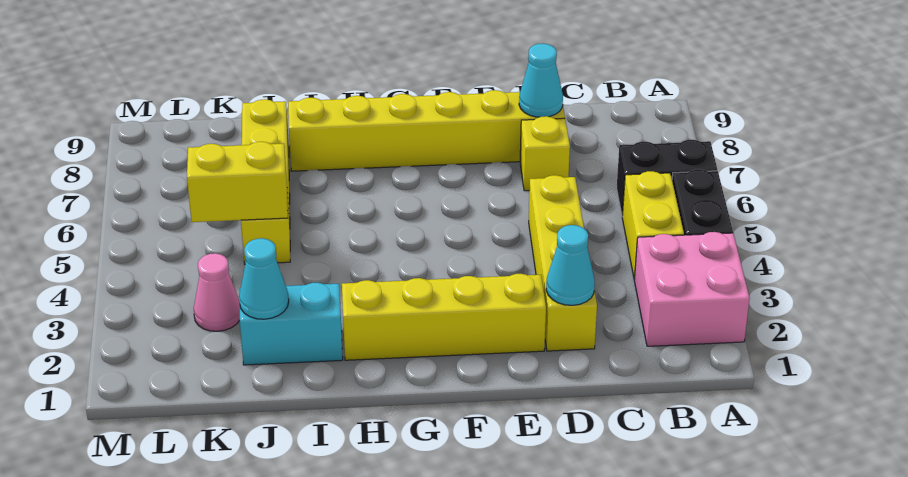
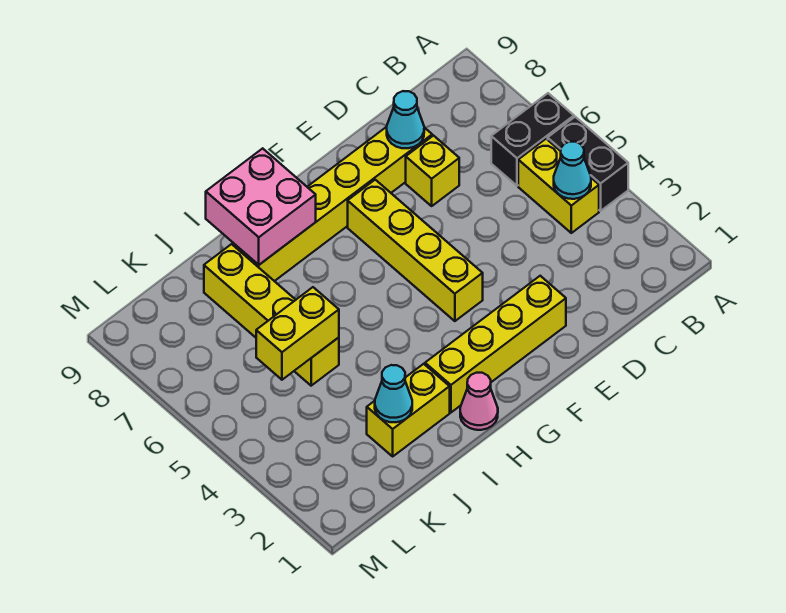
pink 2x2 brick [634,232,750,346] -> pink 2x2 brick moved to [206,148,316,265]
yellow 1x4 brick [529,175,597,351] -> yellow 1x4 brick moved to [348,180,483,321]
cyan 1x1 cone [546,225,595,305] -> cyan 1x1 cone moved to [554,142,591,199]
cyan 1x2 brick [240,283,343,365] -> yellow 1x2 brick [367,364,450,456]
pink 1x1 cone [194,253,240,331] -> pink 1x1 cone moved to [460,373,498,430]

